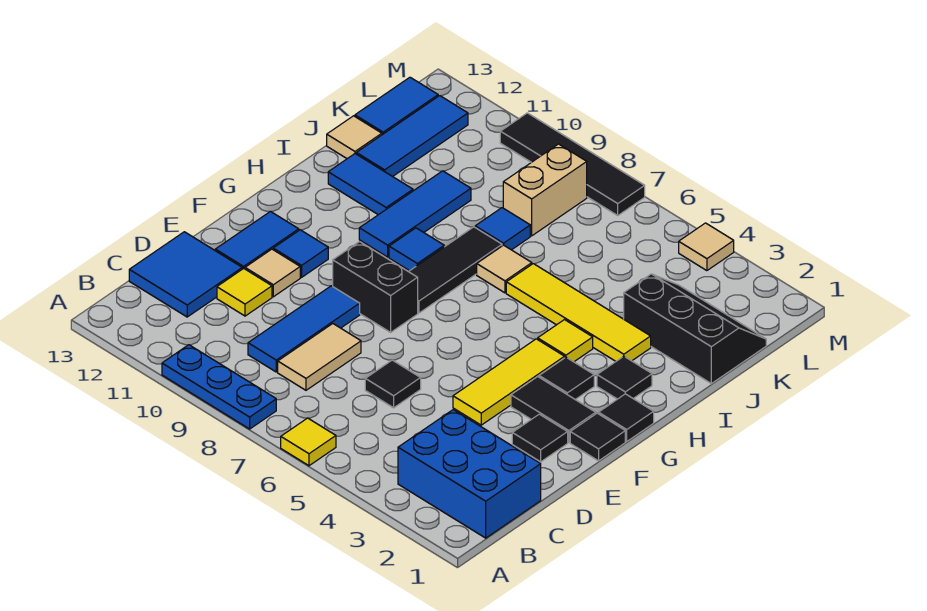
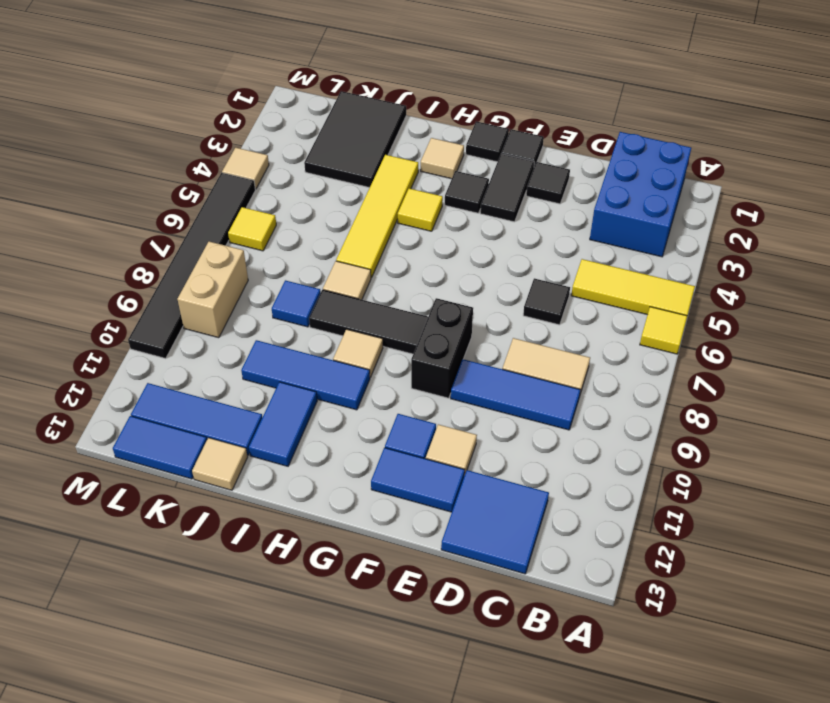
blue 1x3 plate [162,345,276,429] -> none
yellow 1x1 tile [217,268,272,316] -> yellow 1x1 tile moved to [228,207,276,251]
yellow 1x3 tile [453,339,565,425] -> yellow 1x3 tile moved to [571,259,695,316]
black 1x1 tile [597,356,652,399] -> tan 1x1 tile [421,138,464,179]
blue 1x1 tile [389,228,444,271] -> tan 1x1 tile [333,329,383,377]
black 2x3 slope [624,274,766,384] -> black 2x3 tile [304,91,406,188]
tan 1x2 brick [503,144,587,236] -> tan 1x2 brick turned to [177,242,248,338]
black 1x4 tile [500,113,645,215] -> black 1x6 tile [128,173,255,358]

